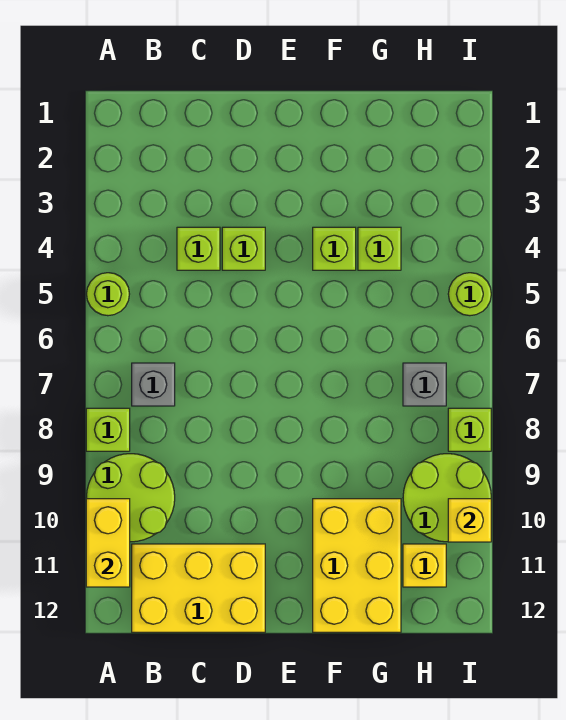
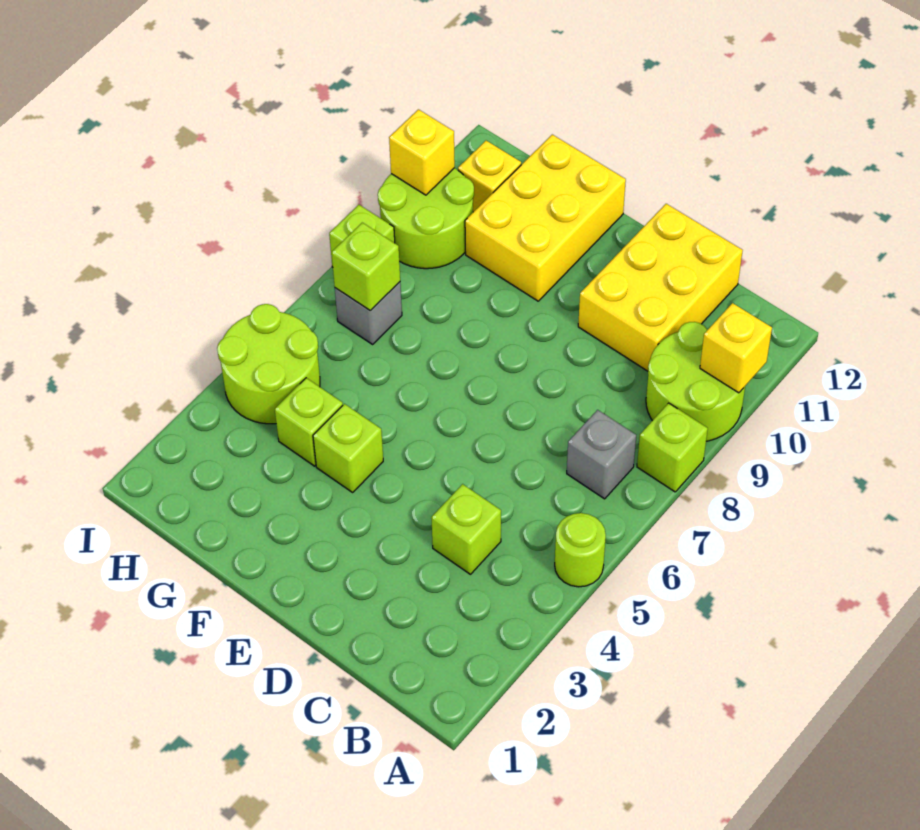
yellow 1x2 brick [86,499,130,587] -> yellow 1x1 brick [700,303,772,393]
yellow 2x3 brick [132,544,265,632] -> yellow 2x3 brick turned to [578,204,743,371]
lime 1x1 brick [222,227,265,270] -> lime 1x1 brick moved to [332,223,400,311]
lime 1x1 round brick [448,273,491,316] -> lime 2x2 round brick [217,304,320,424]

